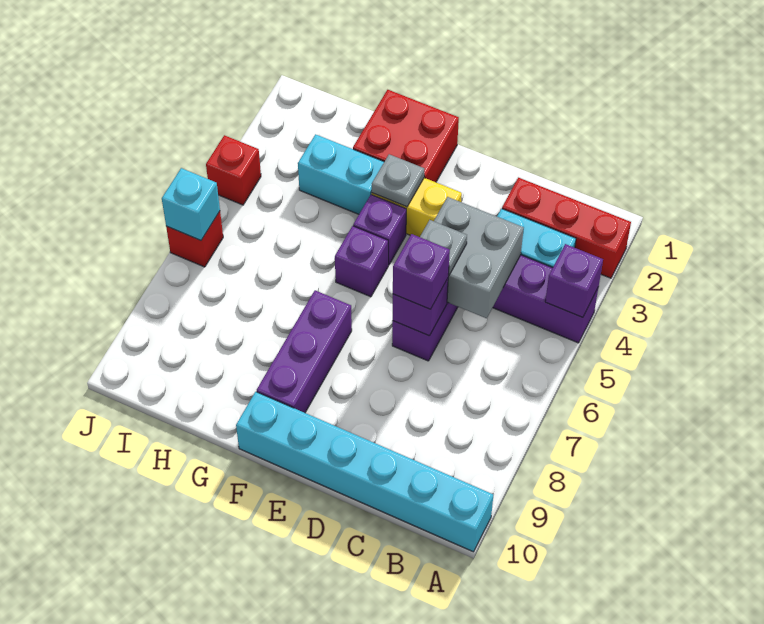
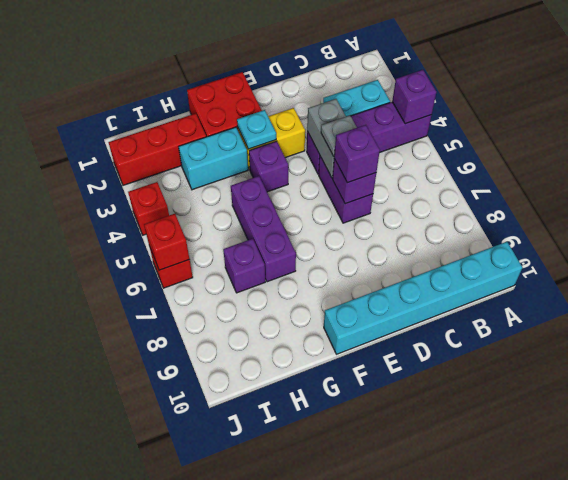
red 1x3 brick [502,178,631,278] -> red 1x3 brick moved to [108,113,206,185]
grey 2x2 brick [434,197,524,318] -> grey 1x2 brick [307,99,346,178]
grey 1x1 plate [372,154,424,207] -> cyan 1x1 plate [237,110,276,149]
purple 1x1 brick [335,226,388,297] -> purple 1x1 brick moved to [223,239,265,293]
purple 1x3 brick [257,290,352,413] -> purple 1x3 brick moved to [231,176,296,282]
cyan 1x1 brick [162,168,220,240] -> red 1x1 brick [144,214,189,270]

